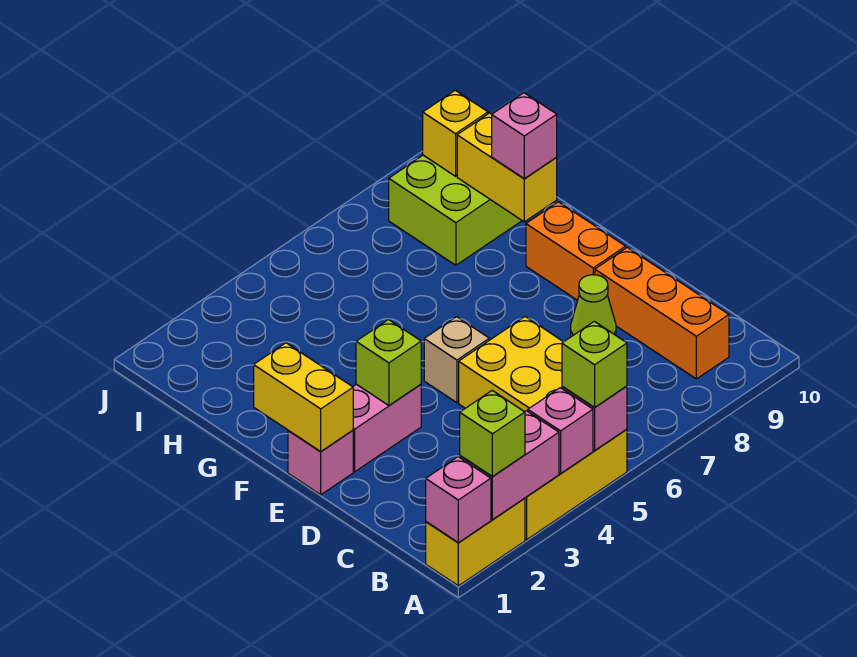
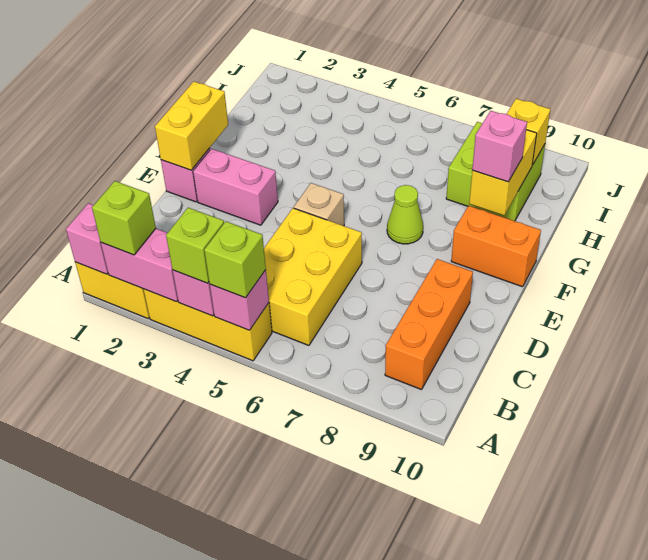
lime 1x1 cone [571,275,616,337] -> lime 1x1 cone moved to [387,185,423,244]
lime 1x1 brick [356,320,421,406] -> lime 1x1 brick moved to [166,208,224,283]
orange 1x2 brick [526,202,626,300] -> orange 1x2 brick turned to [451,206,541,287]

